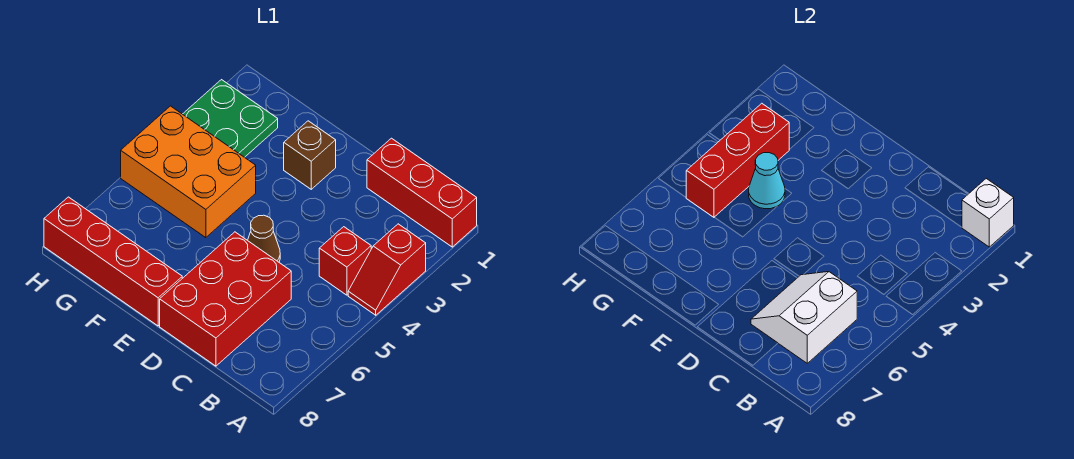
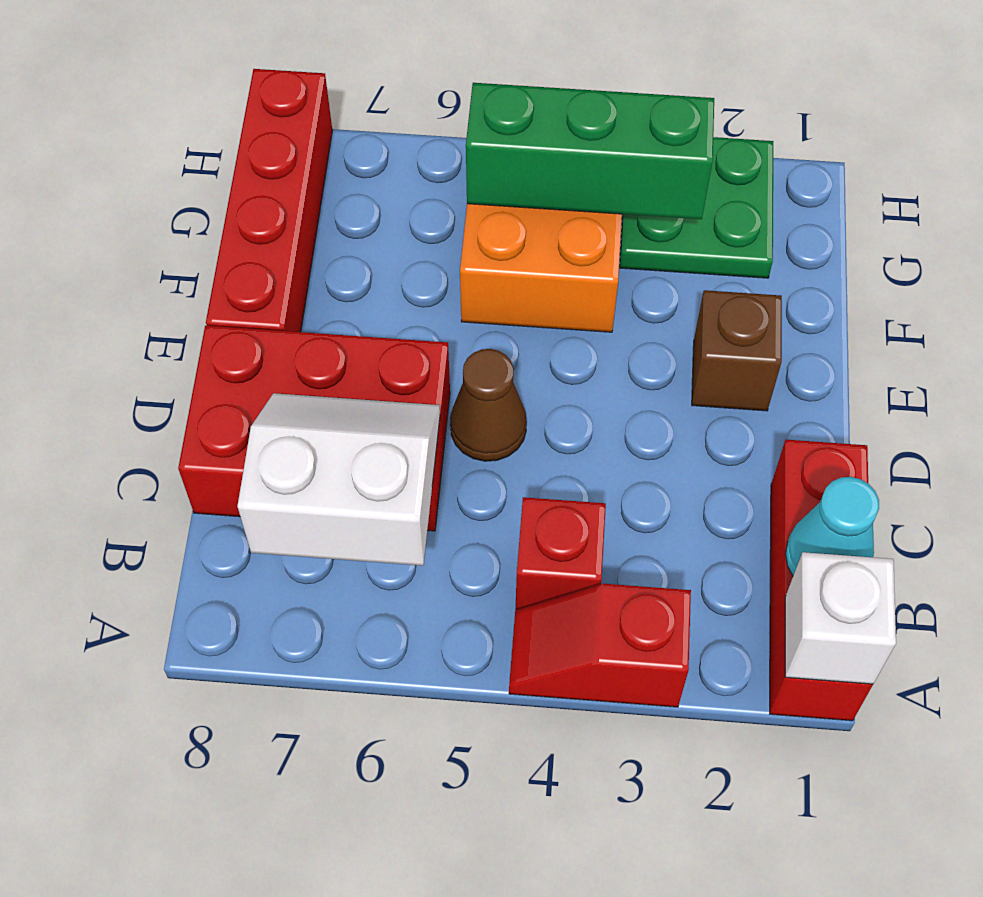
cyan 1x1 cone [749,153,785,209] -> cyan 1x1 cone moved to [785,477,879,575]
red 1x3 brick [686,103,789,217] -> green 1x3 brick [466,83,714,219]

